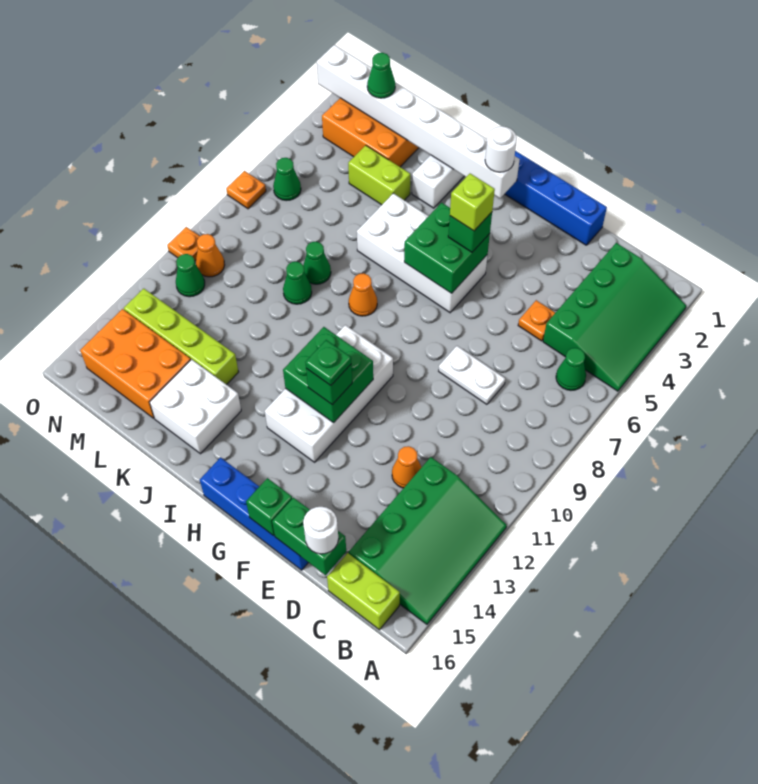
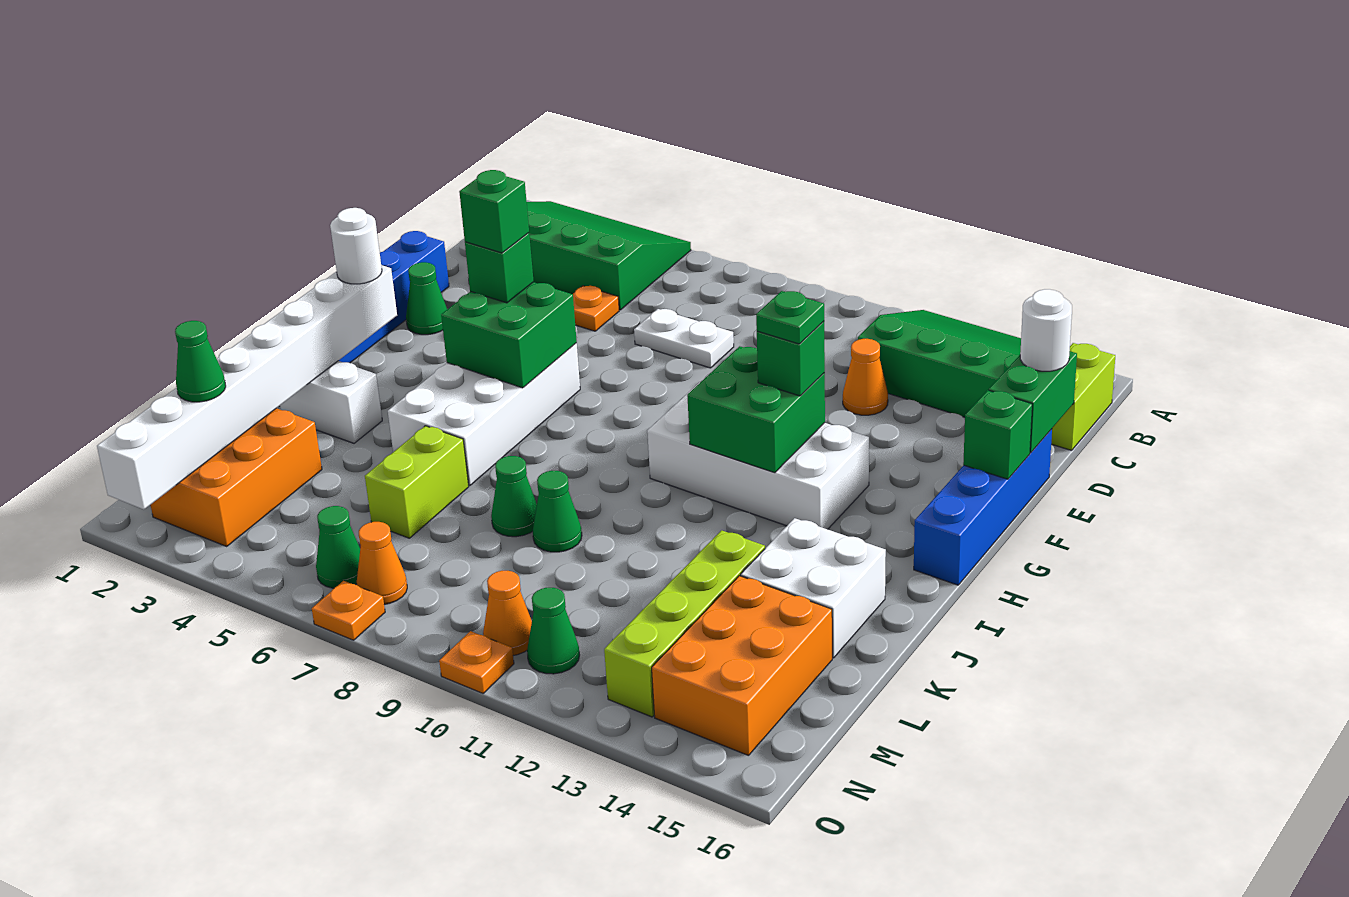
green 1x1 cone [556,348,586,390] -> green 1x1 cone moved to [406,262,447,335]
white 1x2 plate [439,346,505,404] -> white 1x2 plate turned to [634,309,734,368]
lime 1x1 brick [450,174,495,231] -> green 1x1 brick [459,170,529,253]
orange 1x1 cone [349,273,377,316] -> orange 1x1 cone moved to [357,522,407,604]
lime 1x2 brick [348,145,410,205] -> lime 1x2 brick moved to [365,426,469,538]

